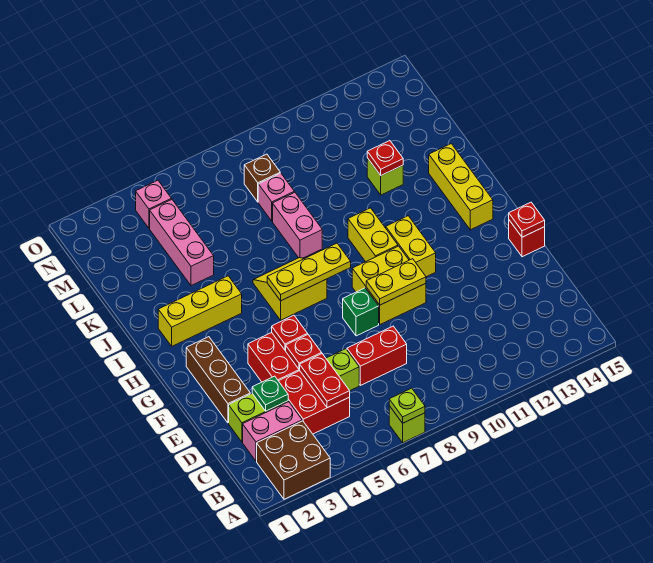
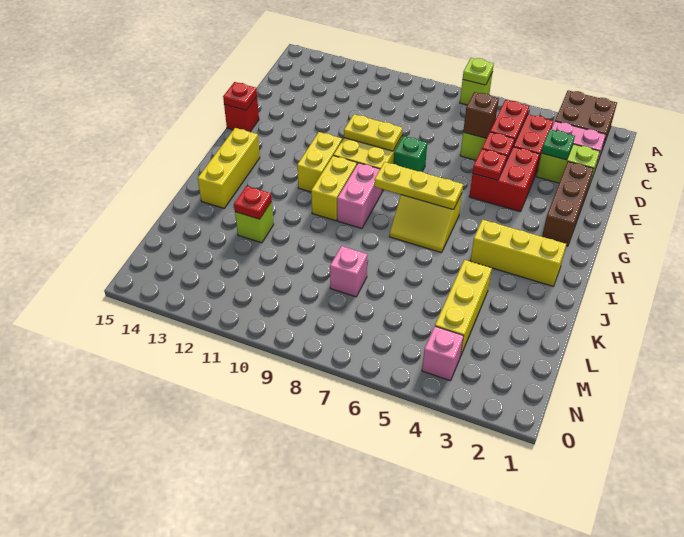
red 1x2 brick [347,326,407,385] -> none
pink 1x2 brick [273,192,322,258] -> pink 1x2 brick moved to [337,163,382,229]
pink 1x3 brick [150,199,214,286] -> yellow 1x3 brick [435,260,492,355]
brown 1x1 brick [244,154,280,202] -> brown 1x1 brick moved to [463,92,499,138]

